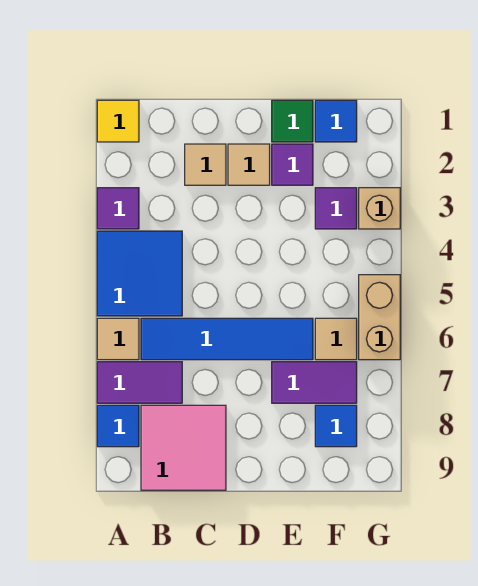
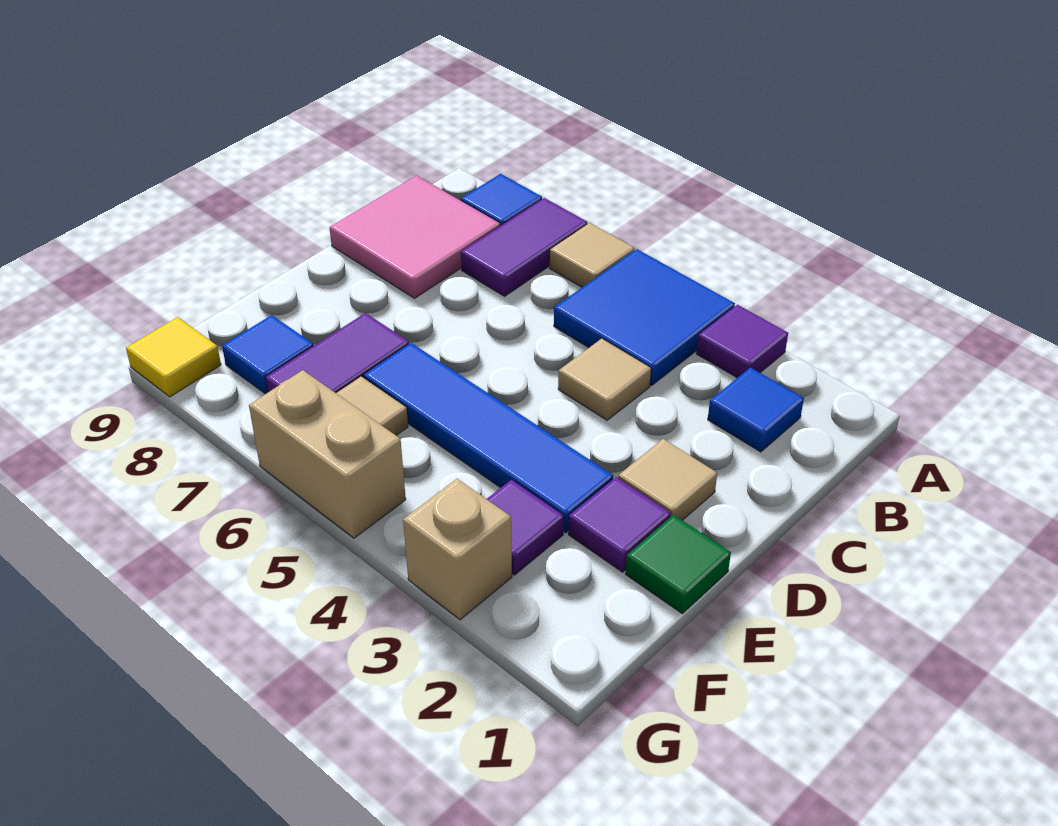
yellow 1x1 tile [97,100,139,142] -> yellow 1x1 tile moved to [126,317,221,397]
blue 1x4 tile [141,318,313,360] -> blue 1x4 tile turned to [364,343,613,533]
tan 1x1 tile [185,144,226,185] -> tan 1x1 tile moved to [558,339,651,420]
blue 1x1 tile [315,100,357,142] -> blue 1x1 tile moved to [708,367,804,452]

